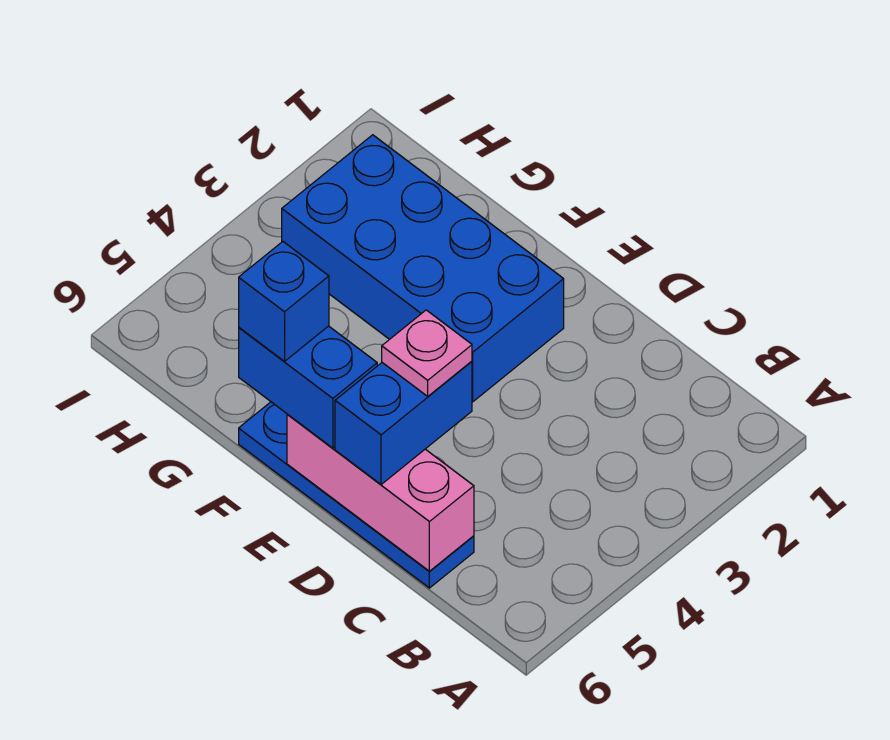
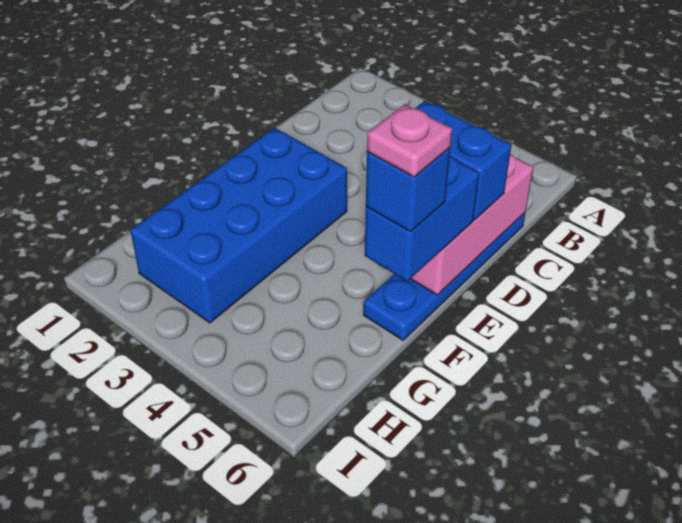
pink 1x1 plate [382,310,472,396] -> pink 1x1 plate moved to [367,104,452,177]

